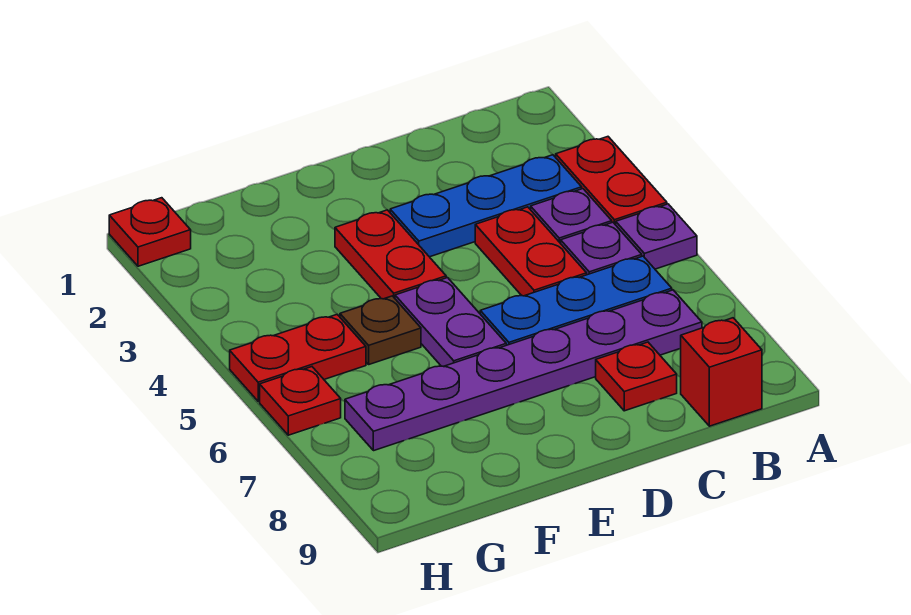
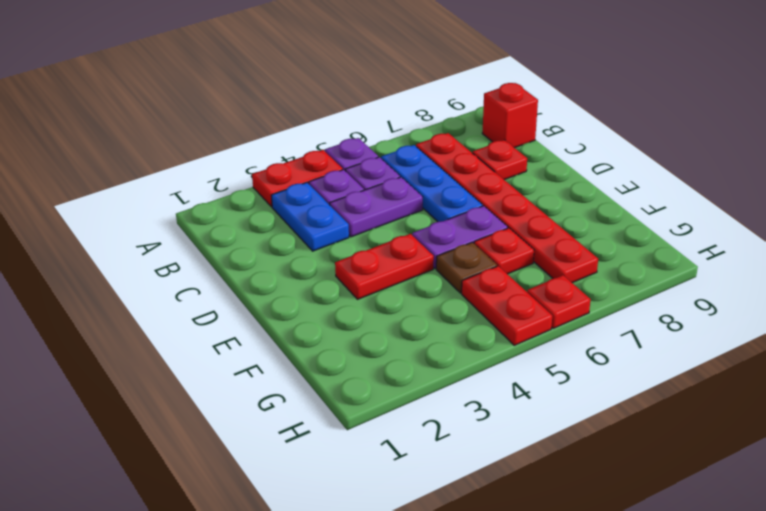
blue 1x3 plate [390,155,582,257] -> blue 1x2 plate [271,183,349,251]
purple 1x6 plate [345,290,702,451] -> red 1x6 plate [416,133,598,283]
red 1x2 plate [475,207,587,296] -> purple 1x2 plate [330,177,423,237]
red 1x1 plate [109,198,191,266] -> red 1x1 plate moved to [474,228,534,274]

